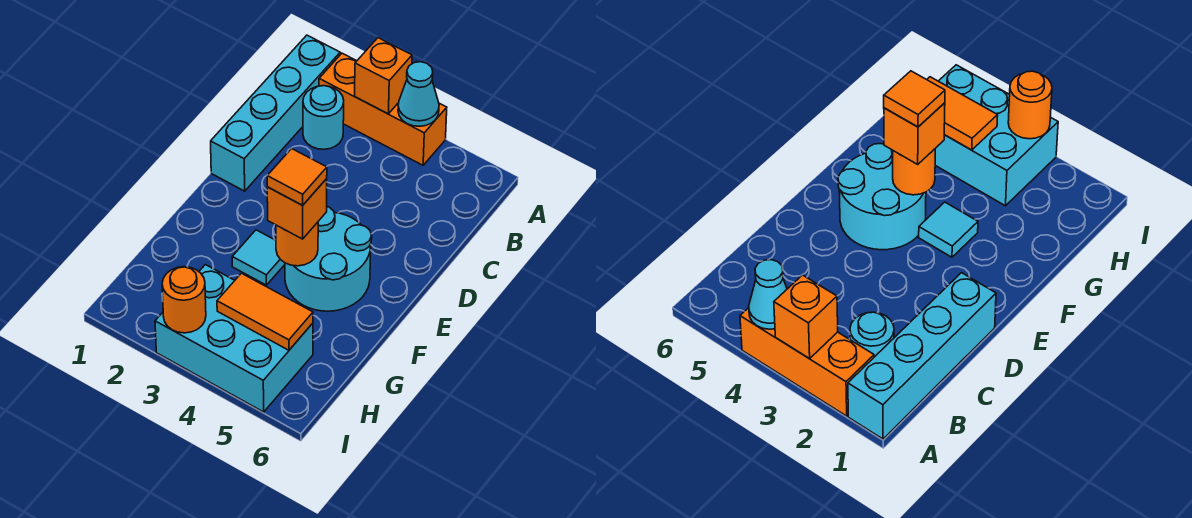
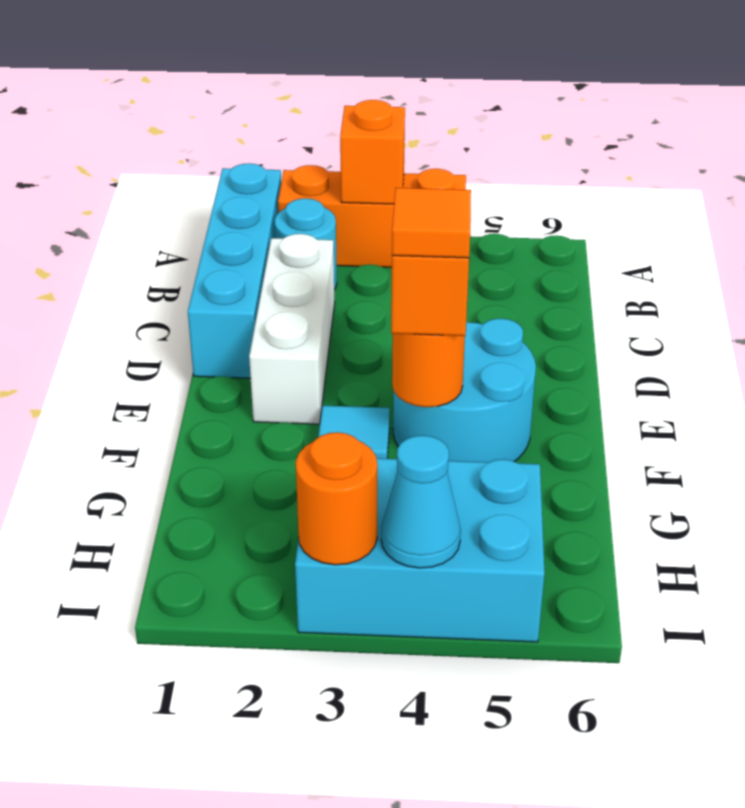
cyan 1x1 cone [398,62,439,126] -> cyan 1x1 cone moved to [381,435,461,568]
none -> white 1x3 brick [249,234,335,424]
orange 1x2 tile [217,273,313,350] -> none

